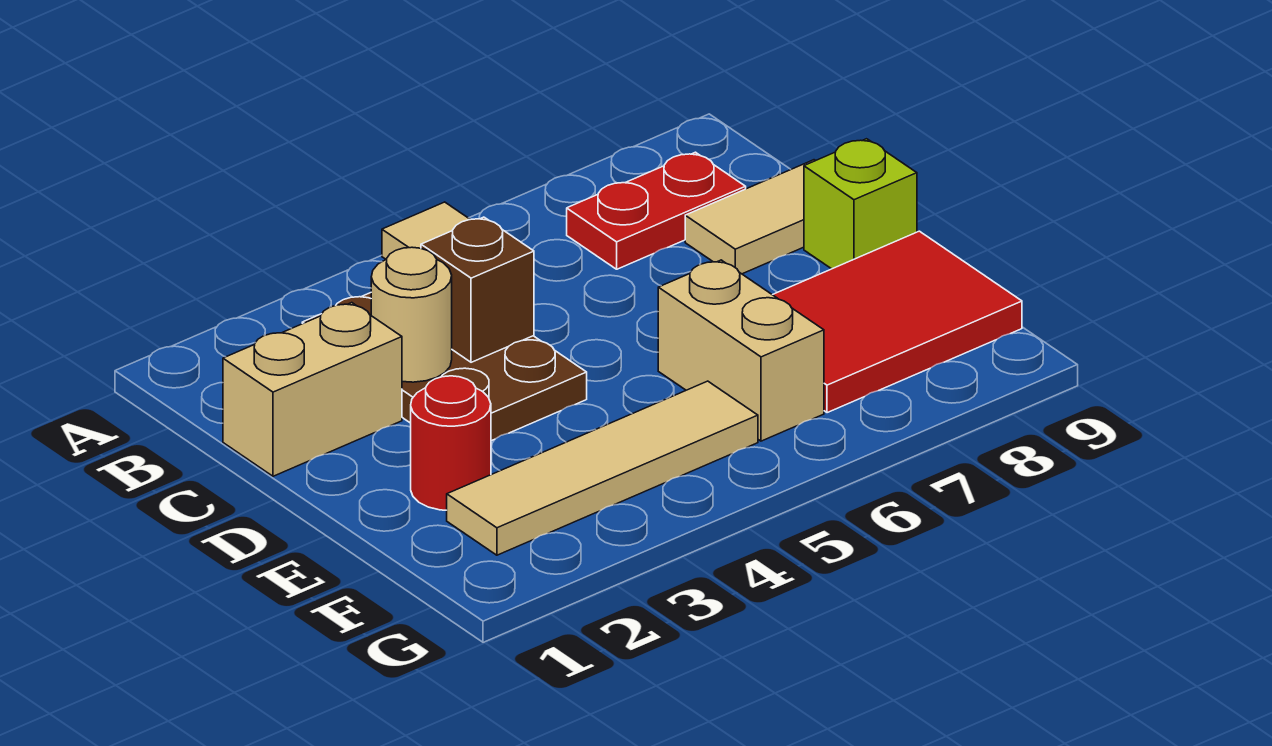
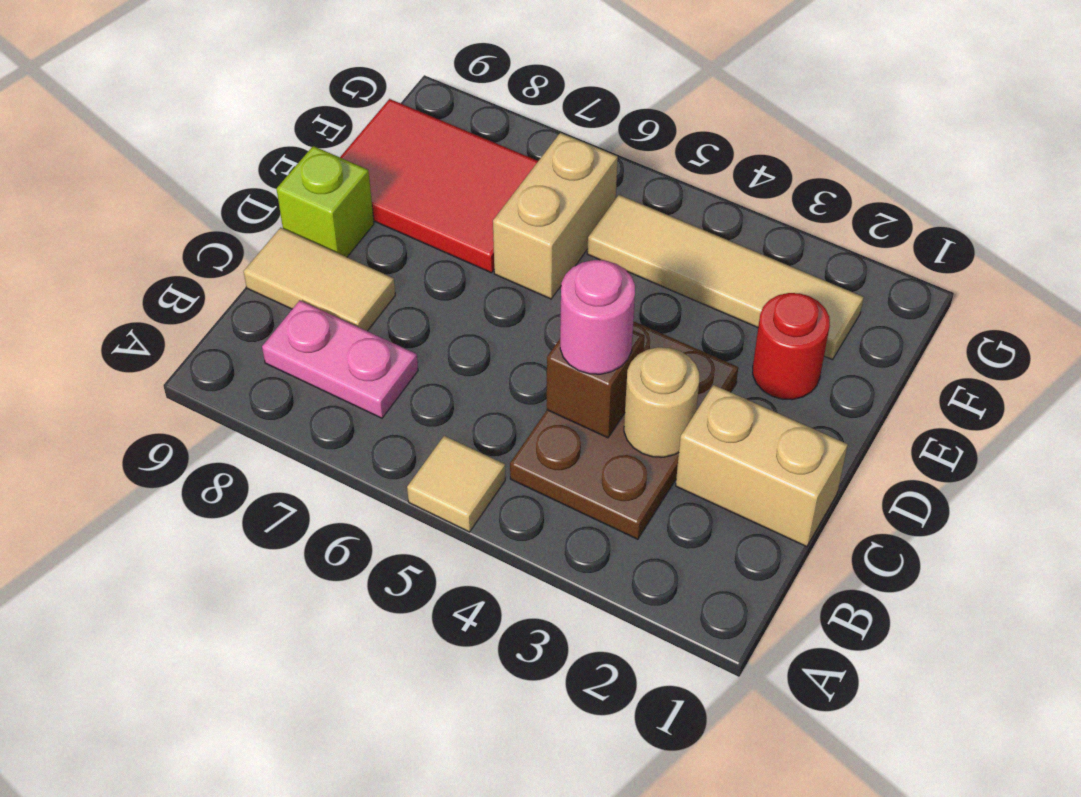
red 1x2 plate [567,152,746,269] -> pink 1x2 plate [262,300,418,418]
none -> pink 1x1 round brick [560,260,635,374]

